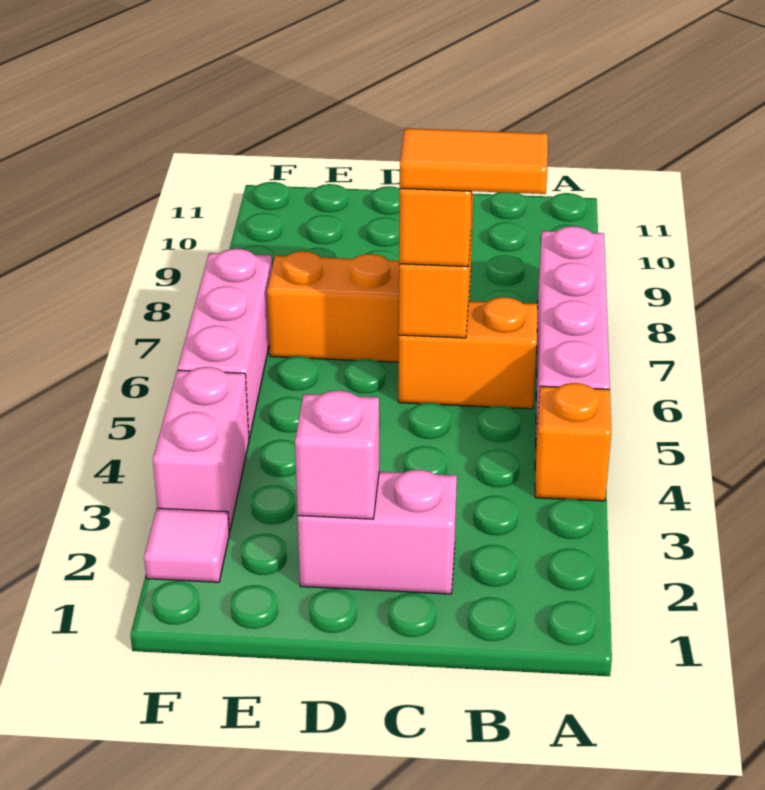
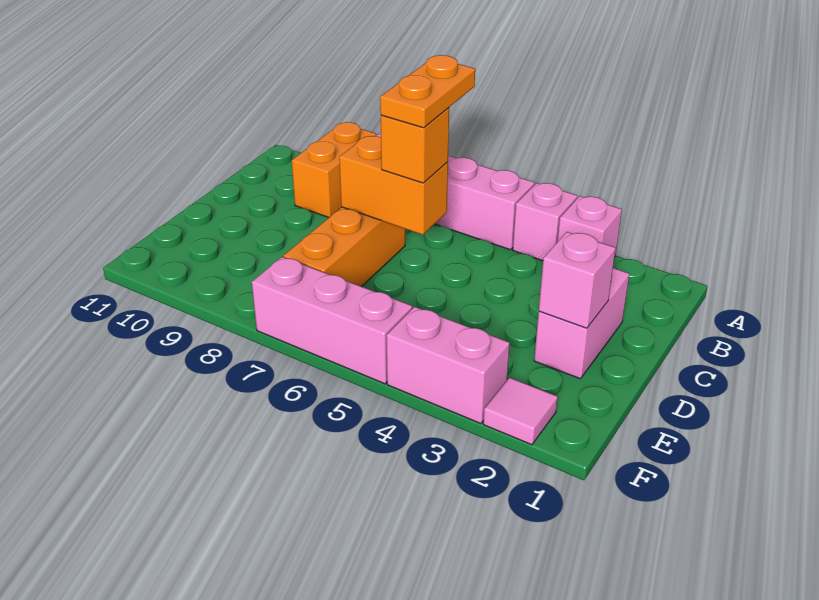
none -> pink 1x1 brick [558,196,622,257]
orange 1x1 brick [535,383,611,501] -> pink 1x1 brick [513,183,577,261]
orange 1x2 brick [398,297,538,409] -> orange 1x2 brick moved to [292,122,376,217]
orange 1x2 tile [400,128,548,194] -> orange 1x2 plate [380,55,475,128]

